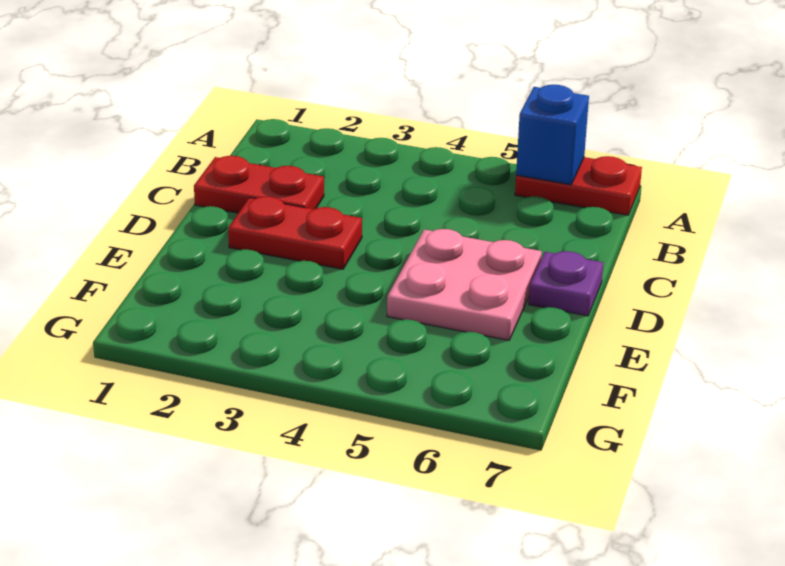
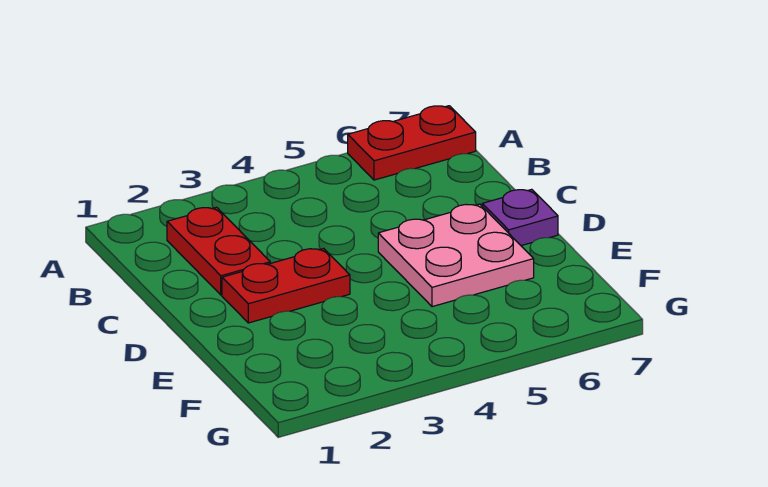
blue 1x1 brick [516,85,589,185] -> none
red 1x2 plate [194,156,324,213] -> red 1x2 plate turned to [167,207,270,295]

